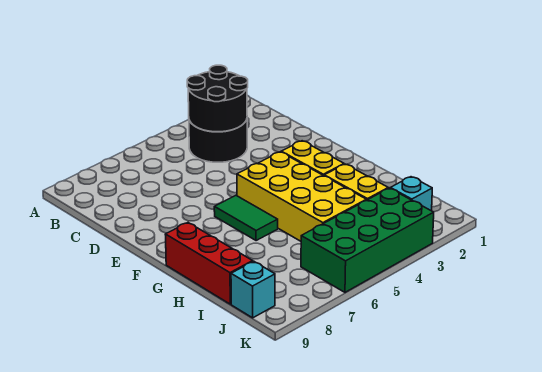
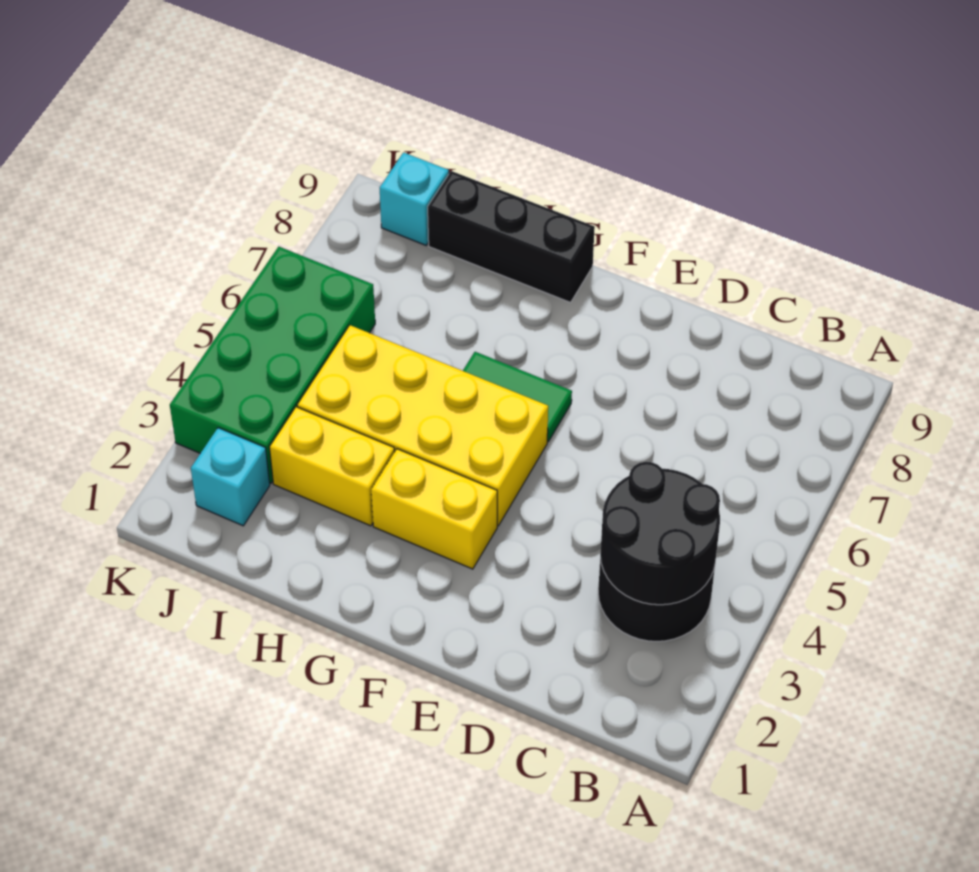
red 1x3 brick [165,223,253,304] -> black 1x3 brick [428,171,595,302]

